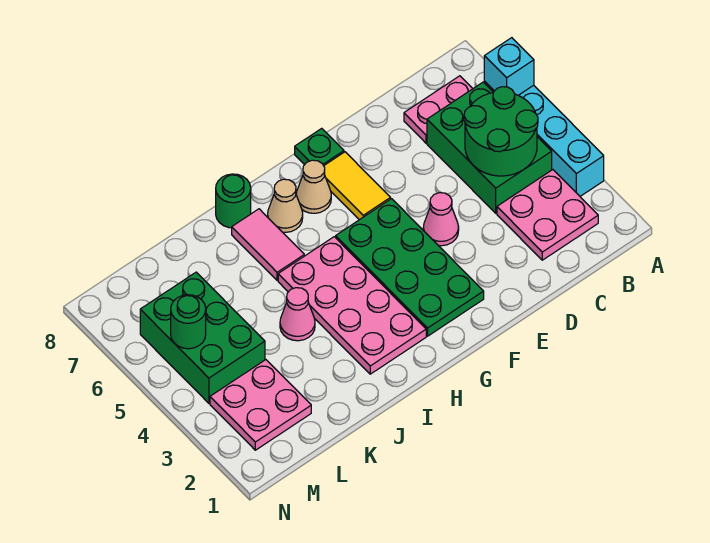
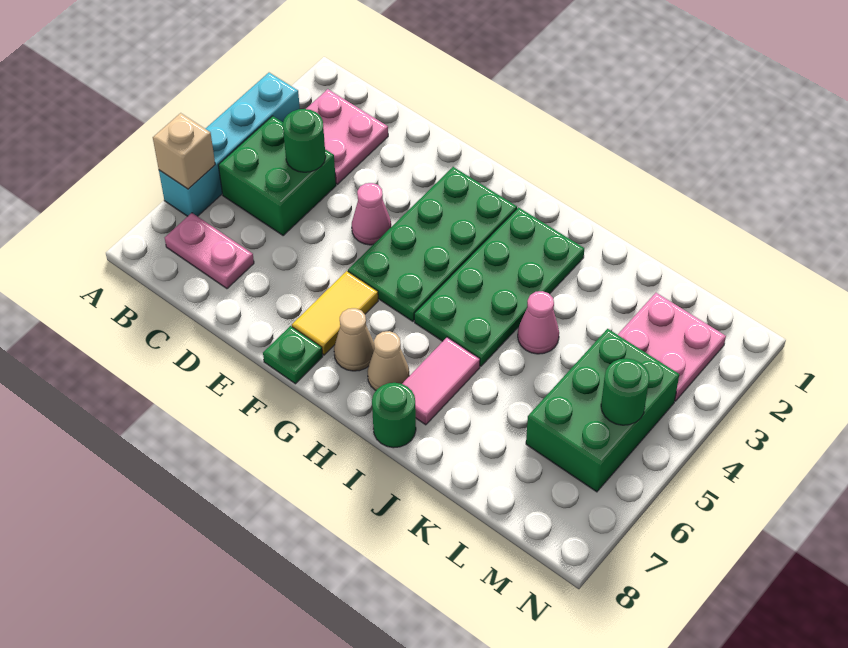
cyan 1x1 brick [484,38,534,95] -> tan 1x1 brick [153,113,215,189]
green 2x3 brick [427,82,552,213] -> green 2x2 brick [218,116,336,235]
green 2x2 round brick [464,87,538,176] -> green 1x1 round brick [283,109,326,172]
pink 2x4 plate [278,237,426,374] -> green 2x4 plate [414,207,584,366]

